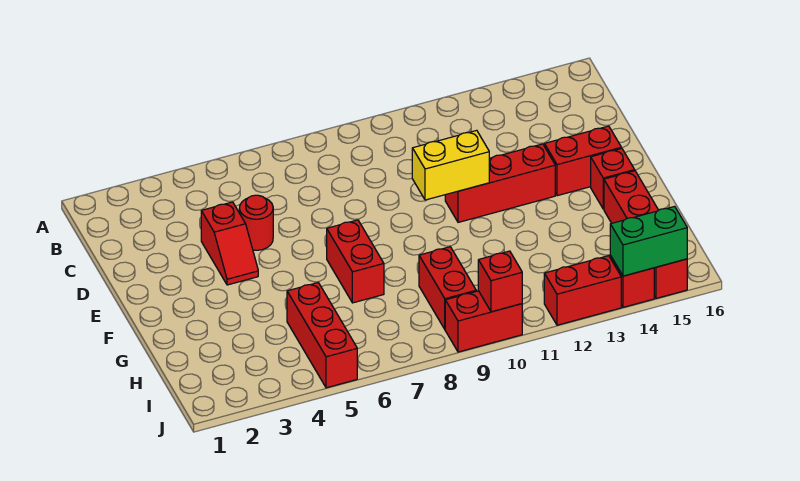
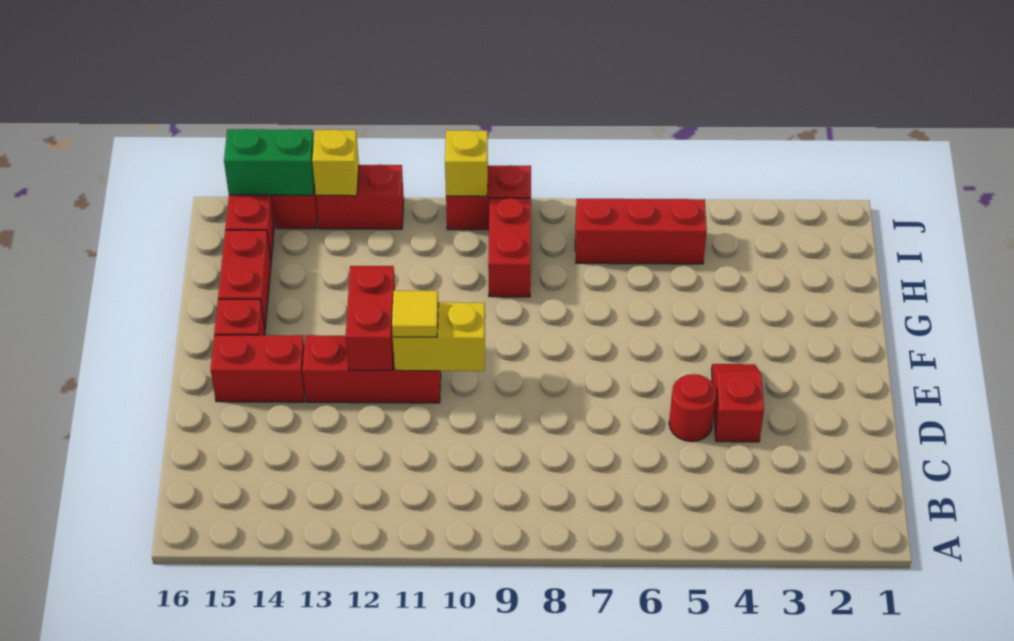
none -> yellow 1x1 tile [392,291,438,337]
red 1x2 brick [327,220,384,303] -> red 1x2 brick moved to [346,266,395,370]
red 1x3 brick [287,283,357,388] -> red 1x3 brick turned to [575,199,707,264]
red 1x1 brick [478,251,522,312] -> yellow 1x1 brick [445,130,488,196]
none -> yellow 1x1 brick [312,129,359,196]

